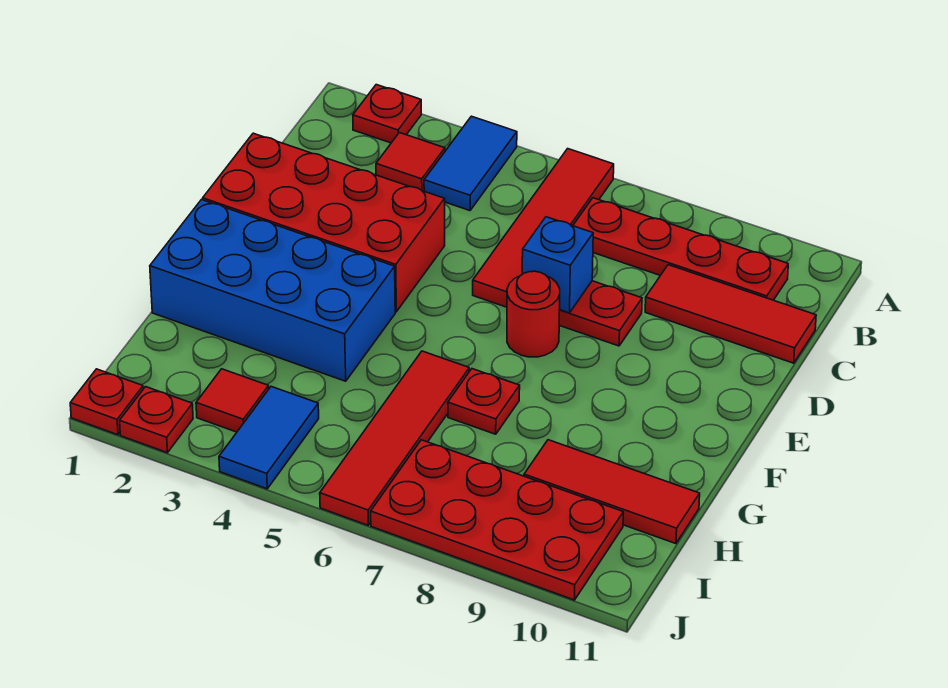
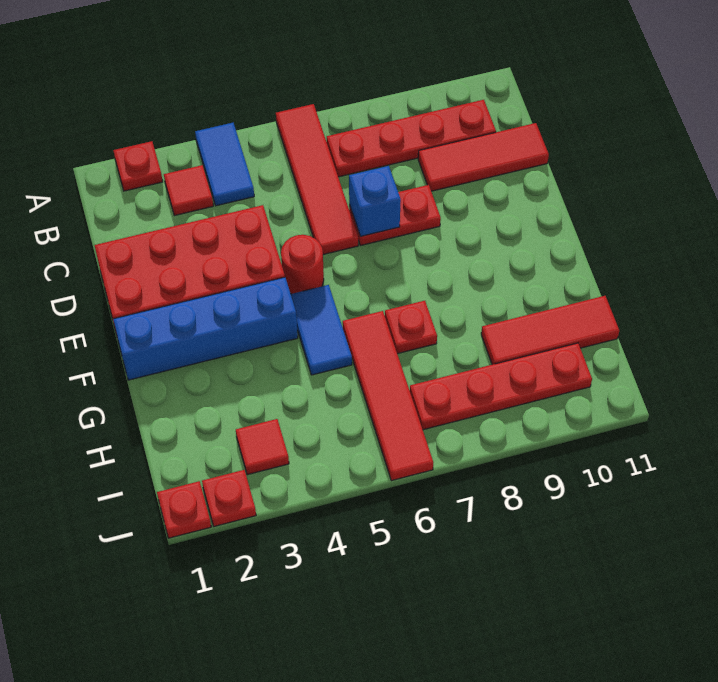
red 1x1 round brick [507,271,560,357] -> red 1x1 round brick moved to [281,235,324,294]
blue 2x4 brick [150,200,395,381] -> blue 1x4 brick [113,277,298,380]
blue 1x2 tile [219,387,319,489] -> blue 1x2 tile moved to [291,285,352,375]
red 2x4 plate [371,440,623,600] -> red 1x4 plate [410,343,592,430]

